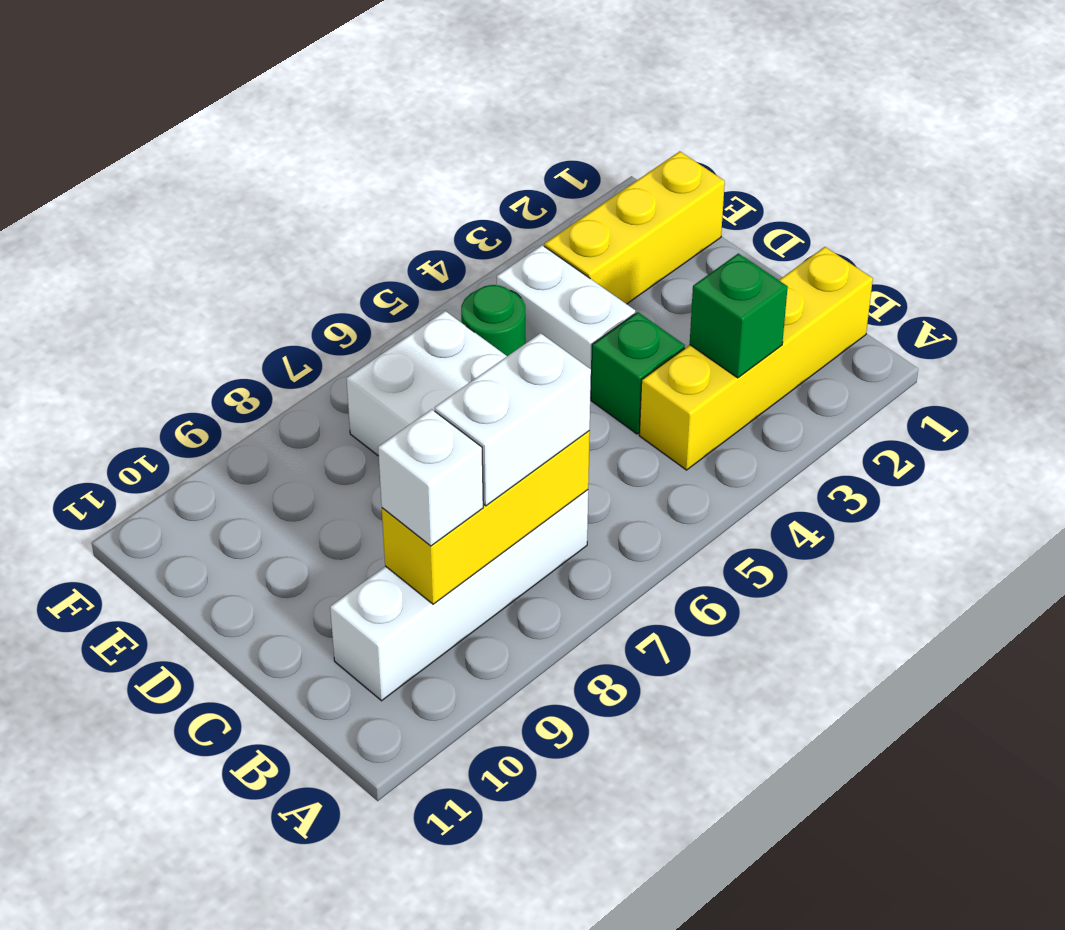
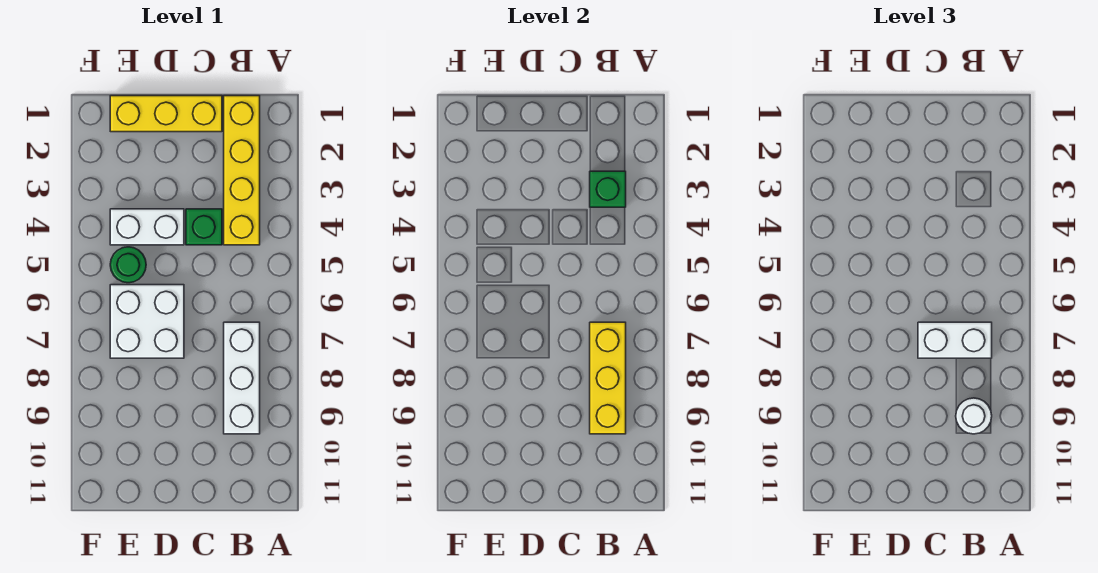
white 1x4 brick [330,490,588,701] -> white 1x3 brick [224,322,260,434]
white 1x2 brick [434,333,591,506] -> white 1x2 brick turned to [918,322,992,358]
white 1x1 brick [378,409,483,546] -> white 1x1 round brick [956,398,992,434]
yellow 1x3 brick [544,151,725,304] -> yellow 1x3 brick turned to [110,96,222,132]

